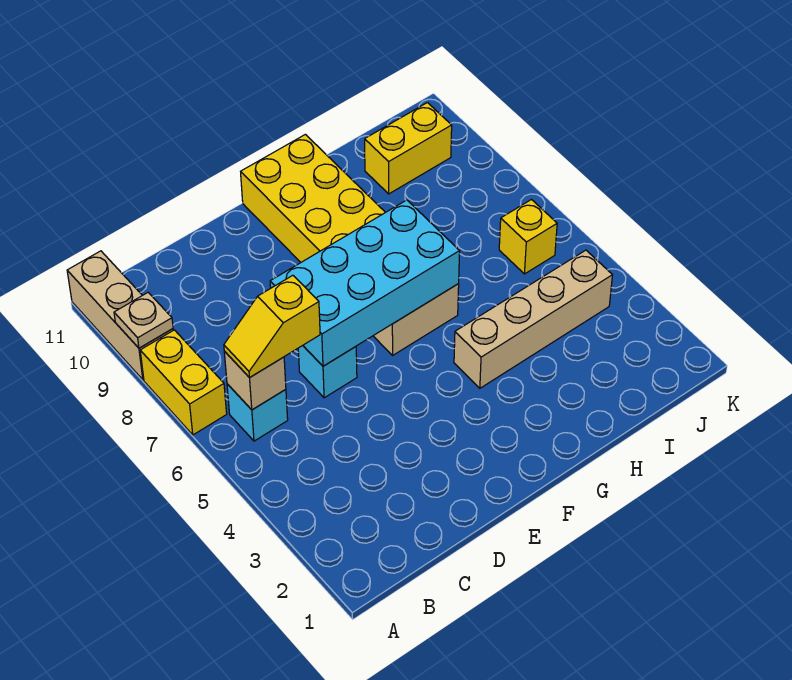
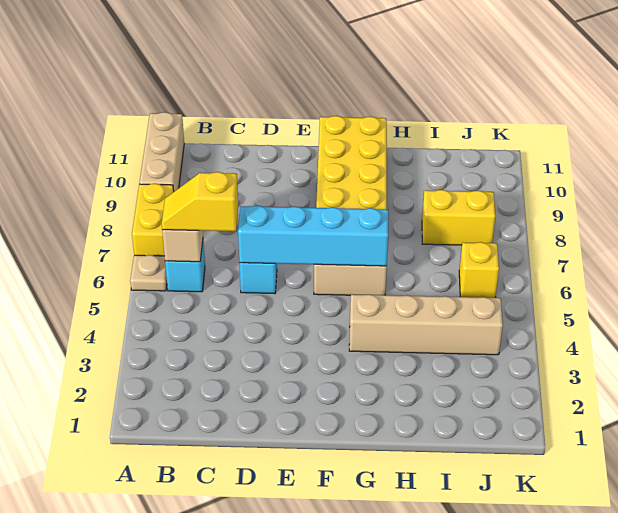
tan 1x1 plate [114,292,173,348] -> tan 1x1 plate moved to [130,255,167,291]
cyan 2x4 brick [270,200,460,366] -> cyan 1x4 brick [238,206,388,266]
yellow 1x2 brick [365,103,452,194] -> yellow 1x2 brick moved to [422,190,495,245]

